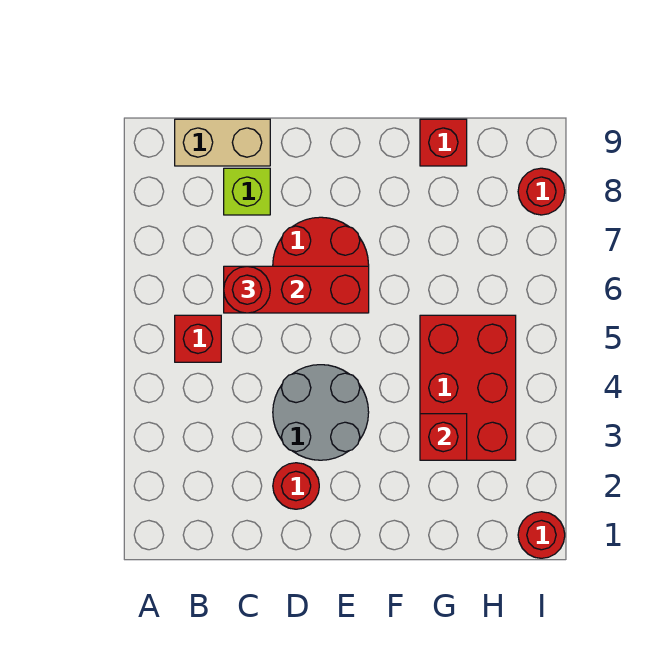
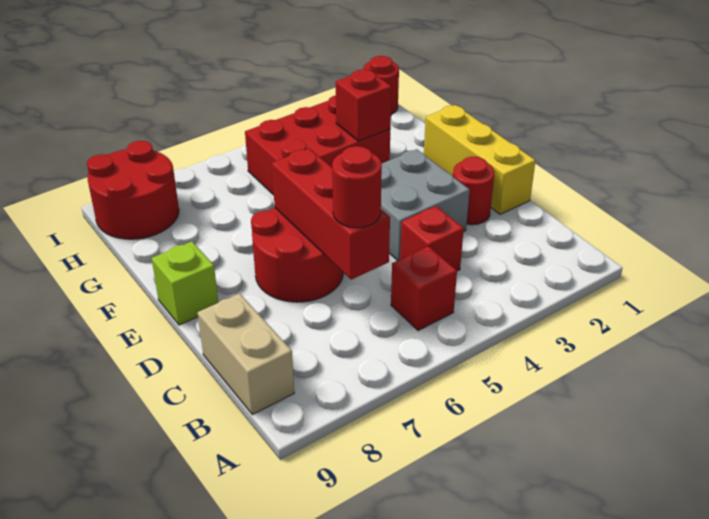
lime 1x1 brick [224,168,270,215] -> lime 1x1 brick moved to [152,241,218,325]
none -> yellow 1x3 brick [424,105,536,214]
grey 2x2 round brick [273,365,369,460] -> grey 2x2 brick [381,149,470,261]
red 1x1 brick [420,119,467,166] -> red 1x1 brick moved to [400,206,464,271]
red 1x1 round brick [518,168,565,215] -> red 2x2 round brick [87,141,179,239]

